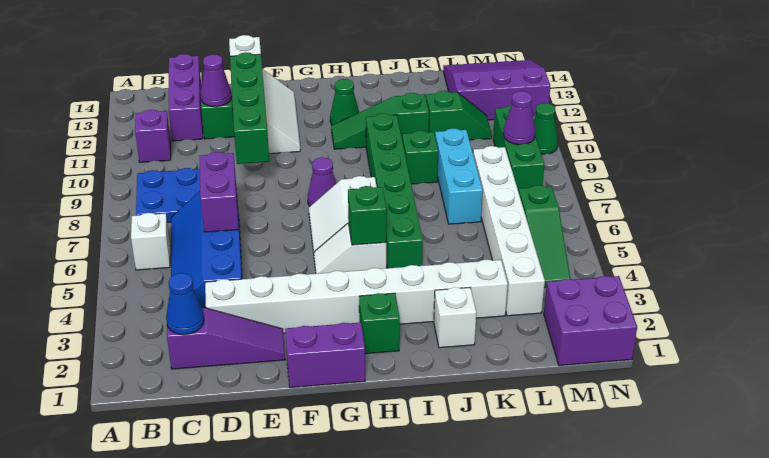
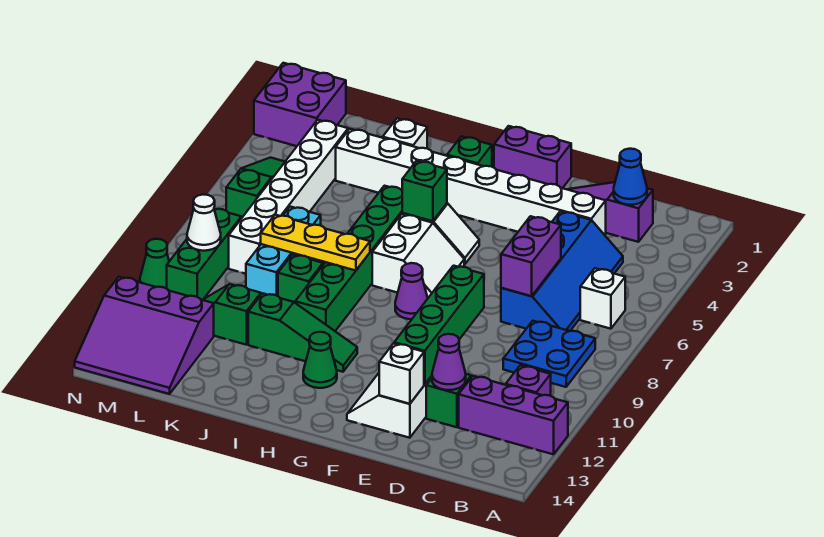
purple 1x3 brick [169,54,203,141] -> purple 1x3 brick turned to [459,376,568,454]
none -> yellow 1x3 plate [261,215,370,271]
purple 1x1 cone [503,91,535,145] -> white 1x1 cone [187,195,221,251]

